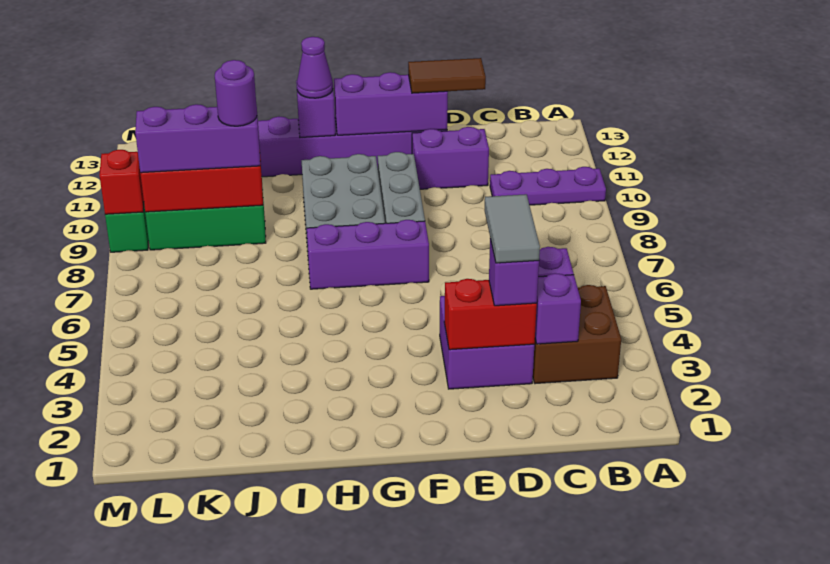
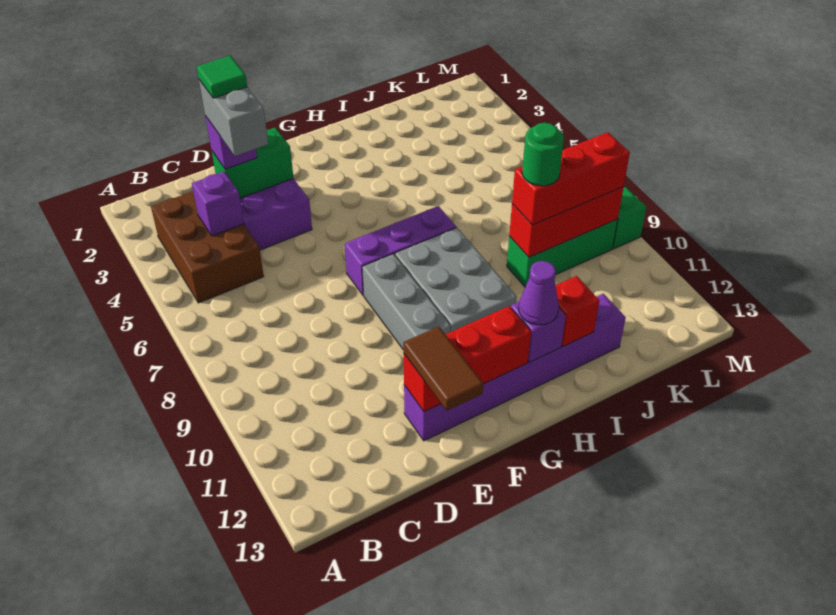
purple 1x3 plate [490,167,606,205] -> none
brown 2x2 brick [533,285,621,384] -> brown 2x3 brick [151,191,264,303]
purple 1x1 brick [535,273,581,344] -> none
red 1x2 brick [444,279,537,350] -> green 1x2 brick [212,128,293,198]
grey 1x2 tile [485,194,540,263] -> grey 1x2 brick [199,80,268,156]
none -> green 1x1 tile [197,55,247,98]
purple 1x2 brick [412,127,489,189] -> none
brown 1x2 tile [408,58,486,93] -> brown 1x2 tile turned to [403,326,483,411]
purple 1x3 brick [334,72,448,135] -> red 1x3 brick [404,306,531,412]
purple 1x3 brick [135,104,260,173] -> red 1x3 brick [512,132,630,225]
purple 1x1 round brick [215,60,257,126] -> green 1x1 round brick [522,123,564,186]
red 1x1 brick [99,150,144,214] -> red 1x1 brick moved to [555,276,599,346]

